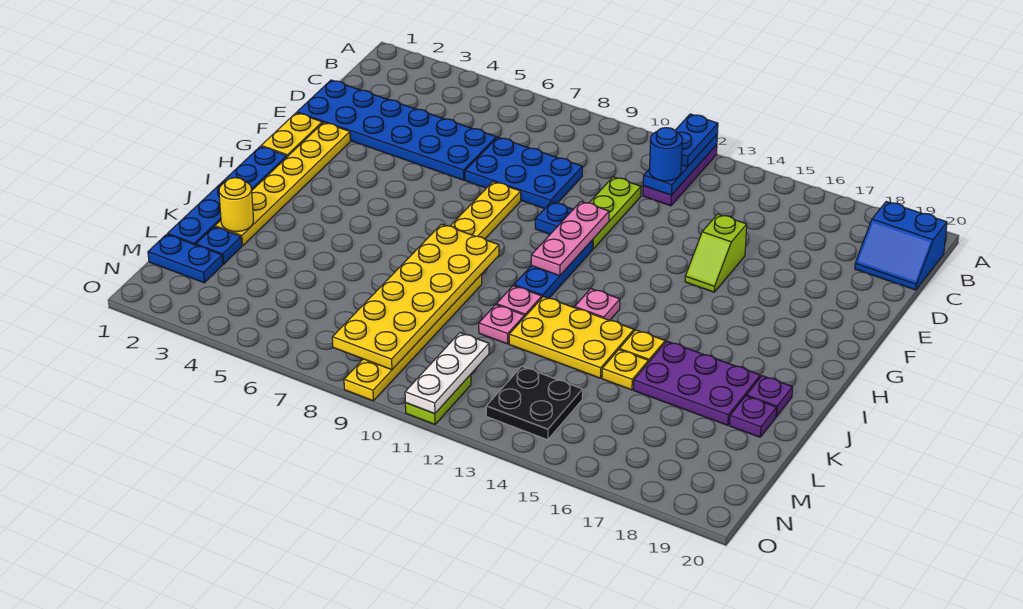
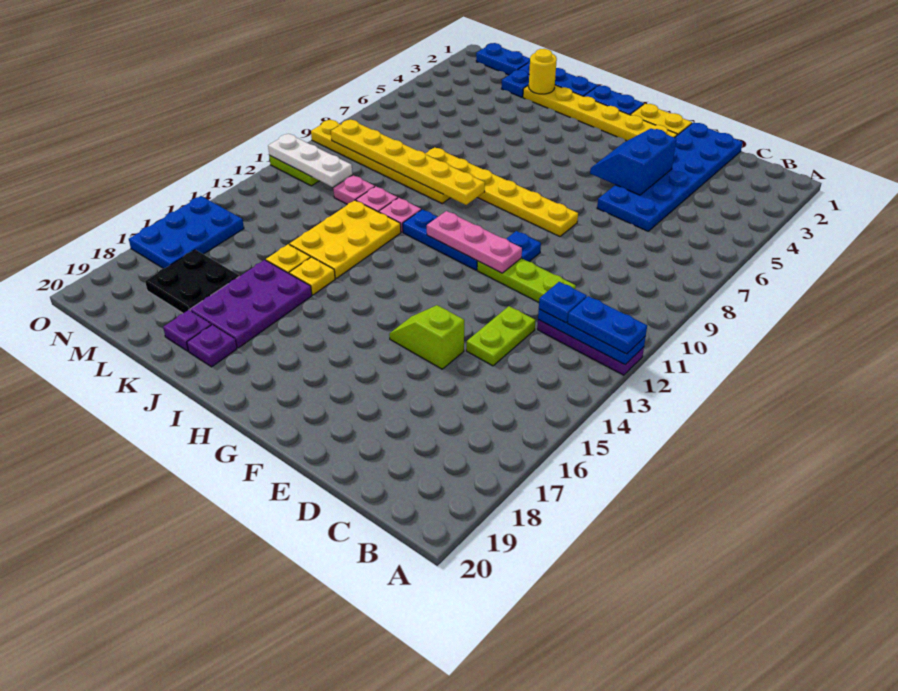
blue 2x2 slope [855,202,947,290] -> blue 2x2 slope moved to [590,128,676,195]
blue 1x1 round brick [649,128,682,181] -> blue 1x1 plate [539,282,587,323]
blue 2x3 plate [465,137,583,209] -> blue 2x3 plate moved to [129,196,244,269]
none -> lime 1x2 plate [466,306,535,366]
yellow 2x6 plate [332,224,499,370] -> yellow 1x6 plate [331,120,485,205]
pink 1x1 plate [575,289,620,320] -> pink 1x1 plate moved to [333,175,375,204]
blue 1x2 plate [148,234,223,283] -> blue 1x2 plate turned to [476,43,530,75]
black 2x2 plate [486,366,583,440] -> black 2x2 plate moved to [145,250,239,313]

